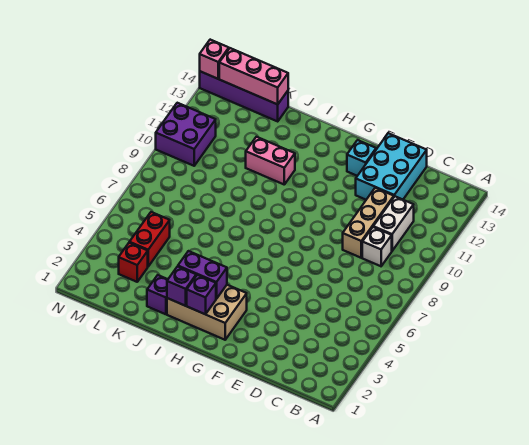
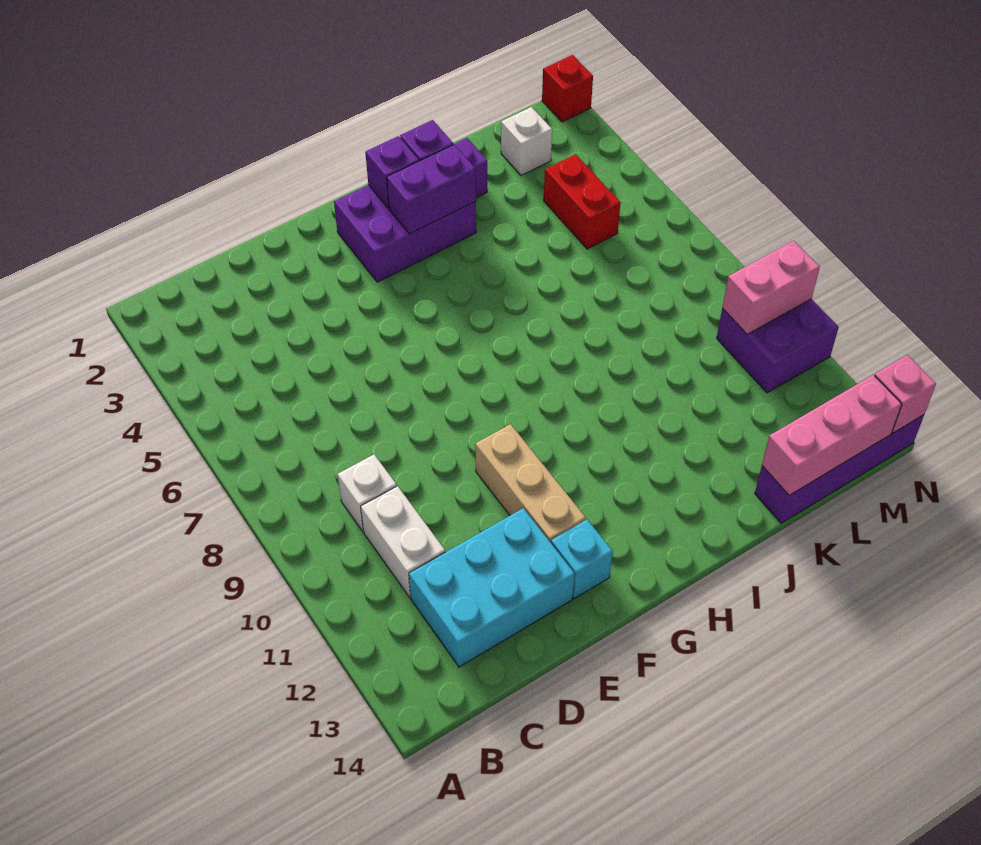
tan 1x3 brick [343,188,394,258] -> tan 1x3 brick moved to [475,424,586,543]
cyan 2x3 brick [356,133,427,200] -> cyan 2x3 brick turned to [409,508,575,667]
tan 2x3 brick [167,285,247,340] -> purple 2x3 brick [334,185,476,282]
pink 1x2 brick [246,137,295,184] -> pink 1x2 brick moved to [722,241,820,334]
none -> white 1x1 brick [501,107,552,175]
red 1x1 brick [119,243,148,282] -> red 1x1 brick moved to [542,55,593,122]

